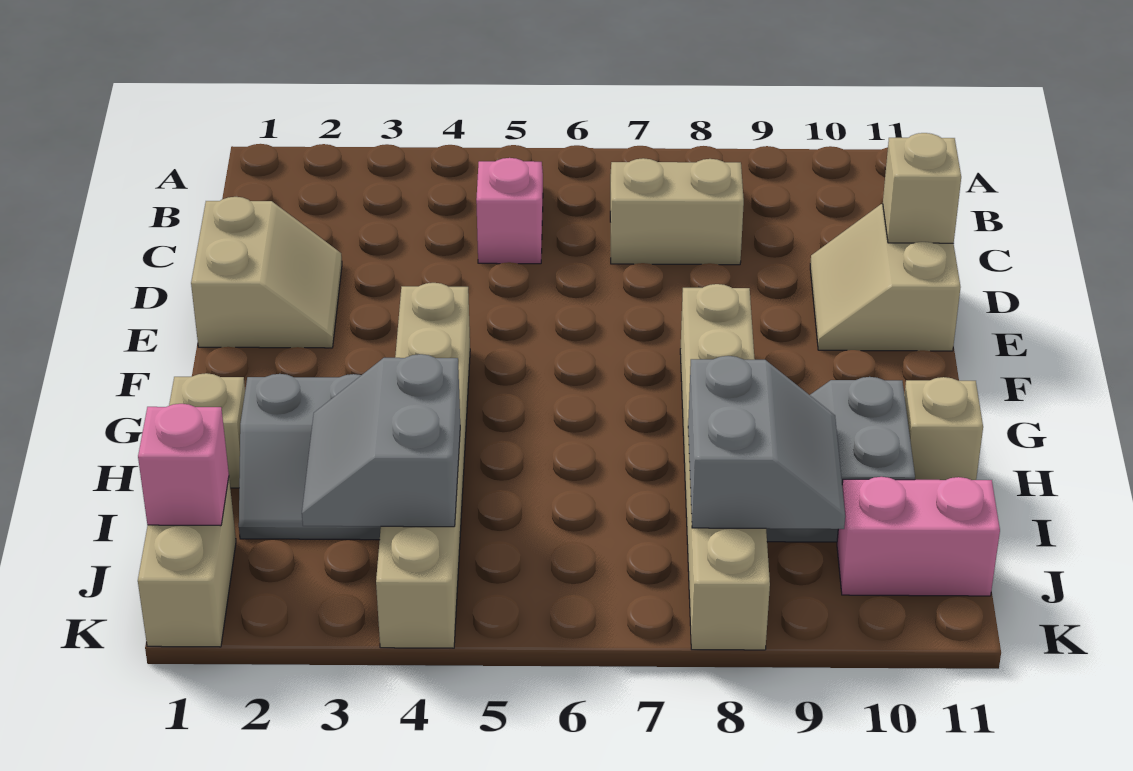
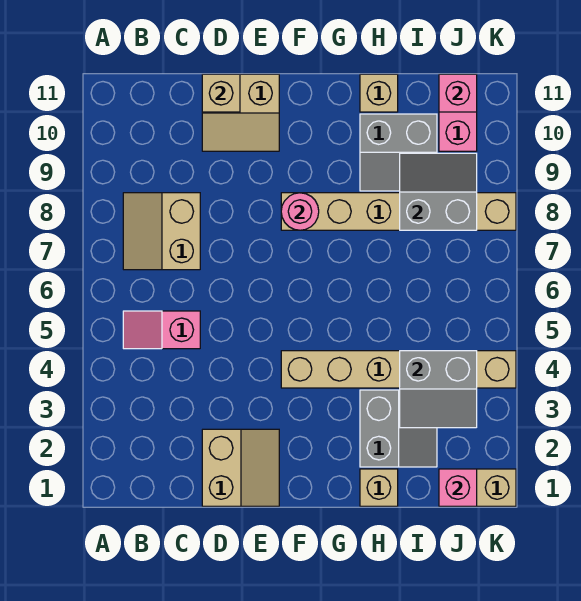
tan 2x2 slope [191,197,342,348] -> tan 2x2 slope turned to [202,429,279,506]
none -> pink 1x1 round brick [281,193,319,230]
none -> pink 1x1 brick [439,74,477,112]

